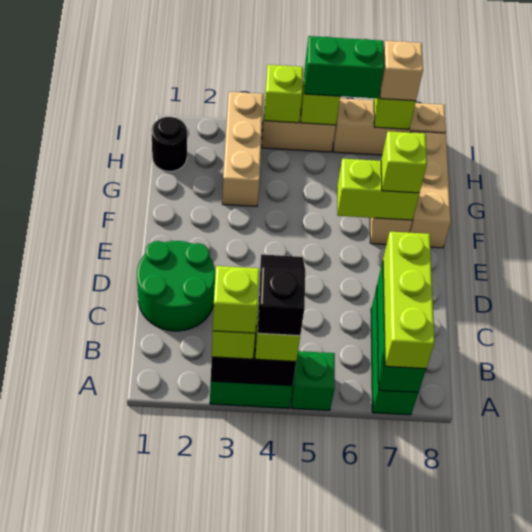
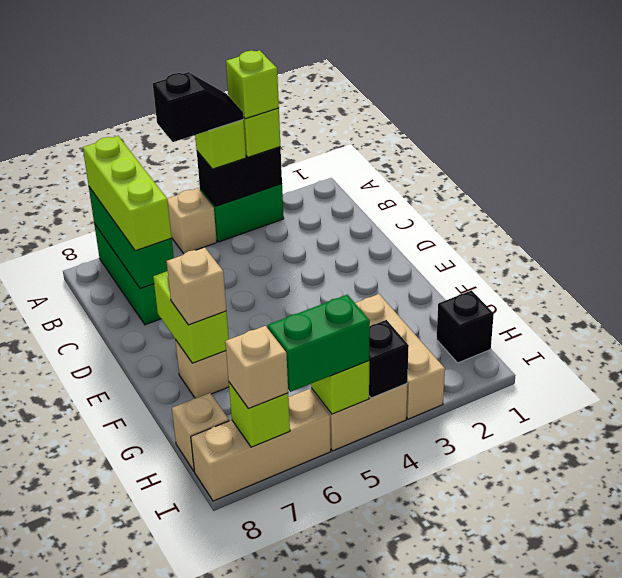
black 1x2 slope [258,254,305,336] -> black 1x2 slope turned to [153,72,244,142]
green 1x1 brick [291,351,335,410] -> tan 1x1 brick [167,188,217,253]
green 2x2 round brick [137,241,215,331] -> none
lime 1x2 brick [337,159,419,220] -> lime 1x2 brick turned to [153,271,229,363]
lime 1x1 brick [381,131,427,193] -> tan 1x1 brick [167,247,226,325]
tan 1x3 brick [409,131,451,248] -> tan 1x1 brick [172,393,229,471]
black 1x1 round brick [151,117,187,171] -> black 1x1 brick [436,290,494,363]
lime 1x1 brick [264,65,303,123] -> black 1x1 brick [369,320,409,398]

